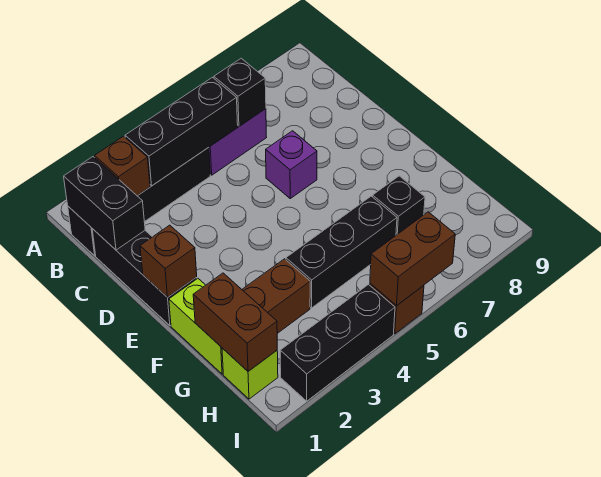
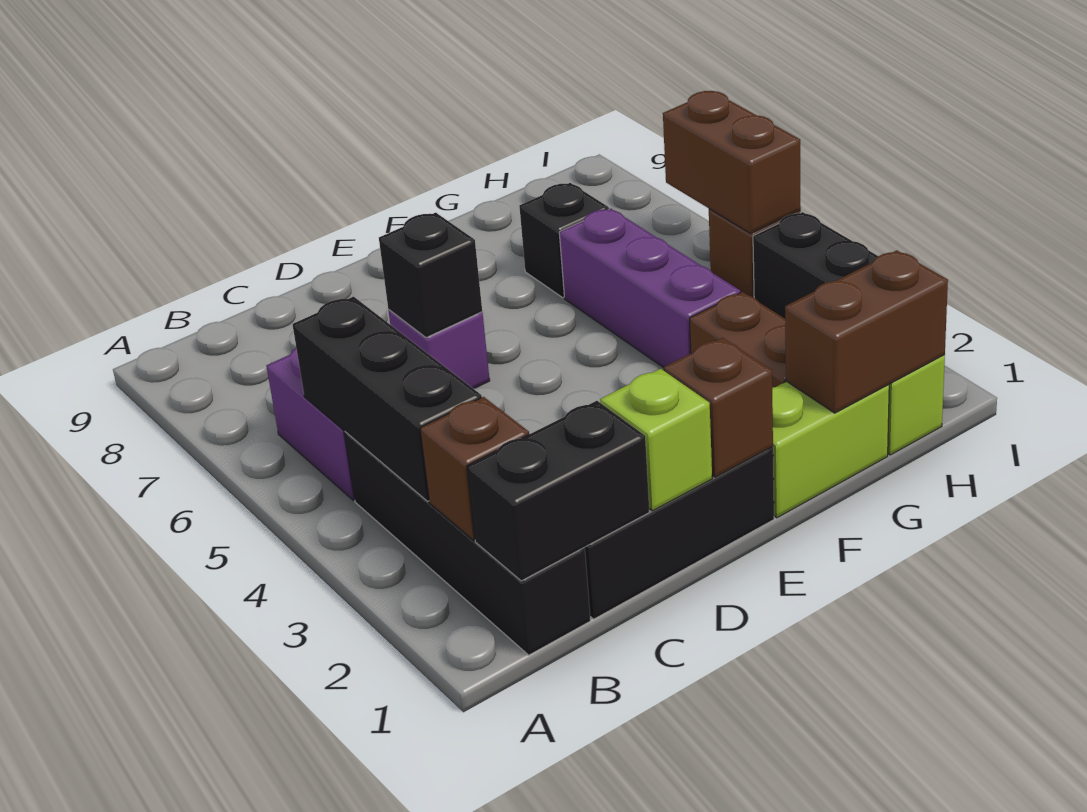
black 1x1 brick [214,58,266,126] -> black 1x1 brick moved to [379,213,482,338]
none -> lime 1x1 brick [600,369,712,511]
black 1x3 brick [286,196,397,308] -> purple 1x3 brick [559,208,740,368]

